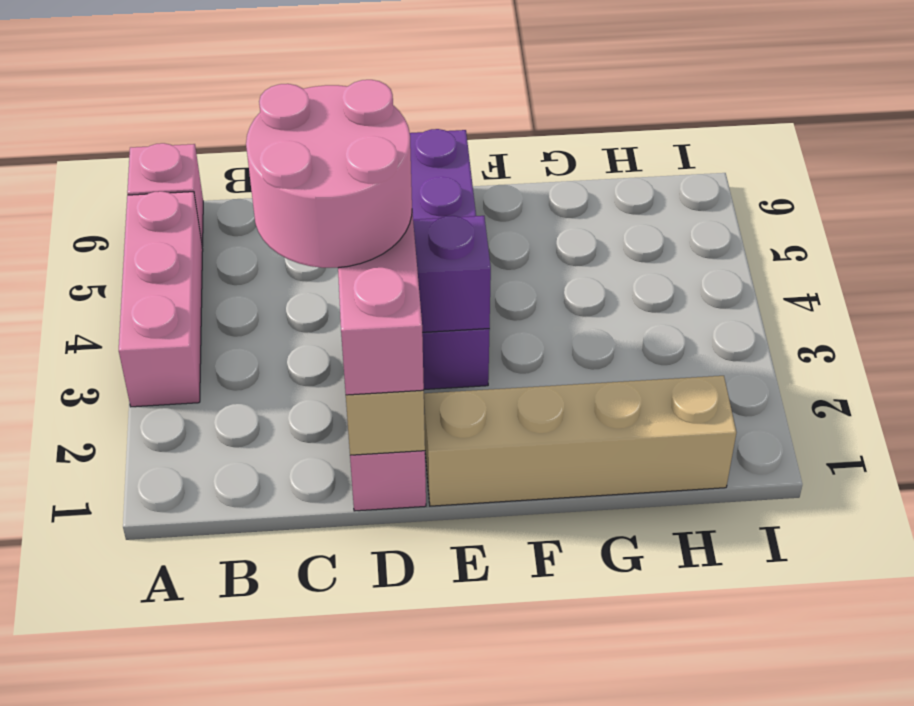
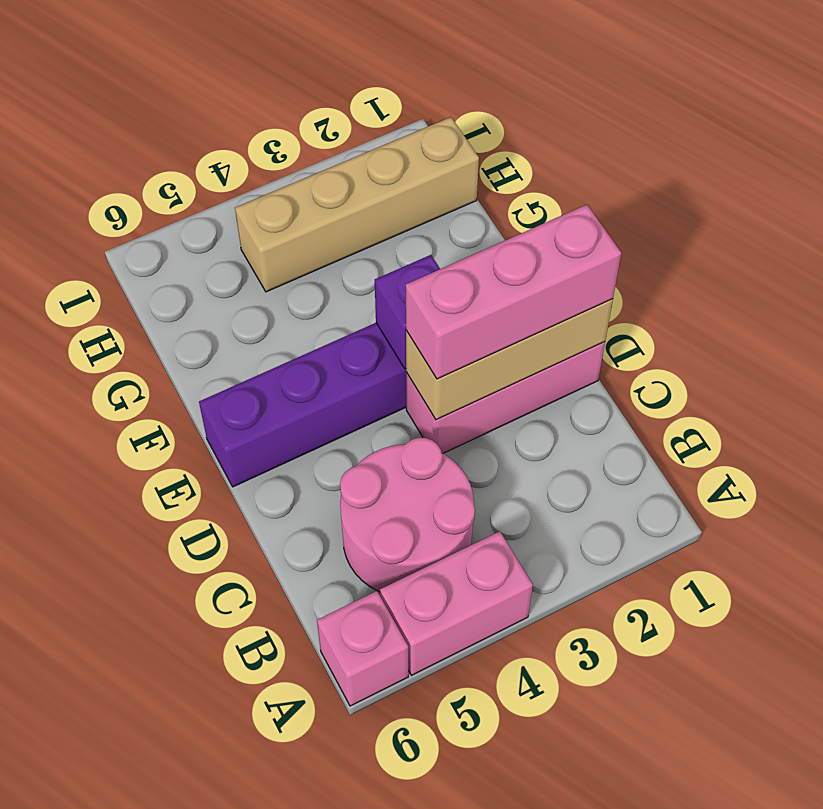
pink 1x3 brick [119,191,203,407] -> pink 1x2 brick [380,531,533,675]
pink 2x2 round brick [246,80,412,268] -> pink 2x2 round brick moved to [340,438,475,592]
tan 1x4 brick [424,376,736,506] -> tan 1x4 brick turned to [235,117,479,292]

